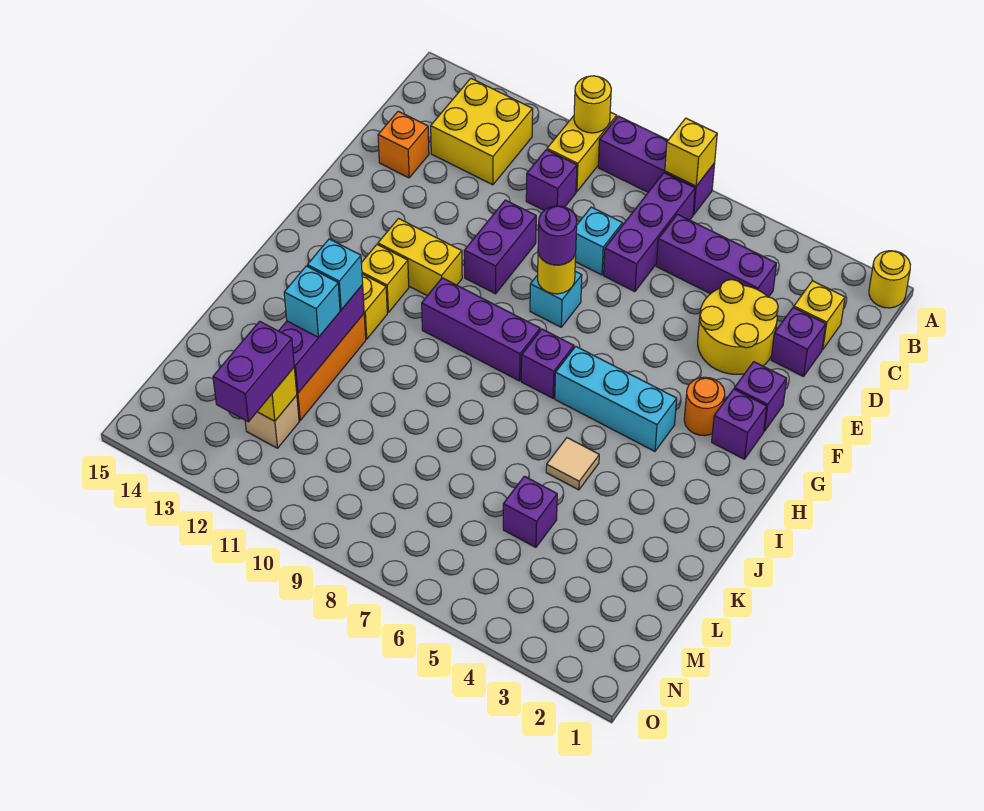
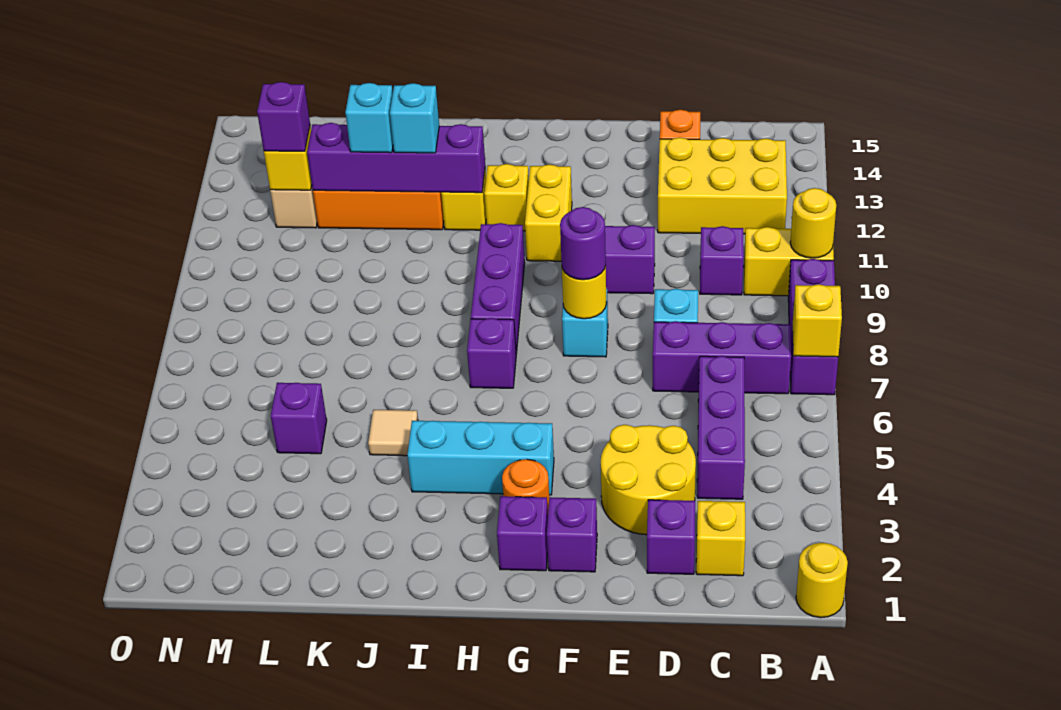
yellow 2x2 brick [431,78,533,185] -> yellow 2x3 brick [658,137,787,234]
cyan 1x3 brick [555,346,677,451] -> cyan 1x3 brick turned to [407,421,554,495]
purple 1x3 brick [279,285,364,393] -> purple 1x4 brick [307,123,485,193]
purple 1x2 brick [213,321,294,422] -> purple 1x1 brick [257,82,310,151]

